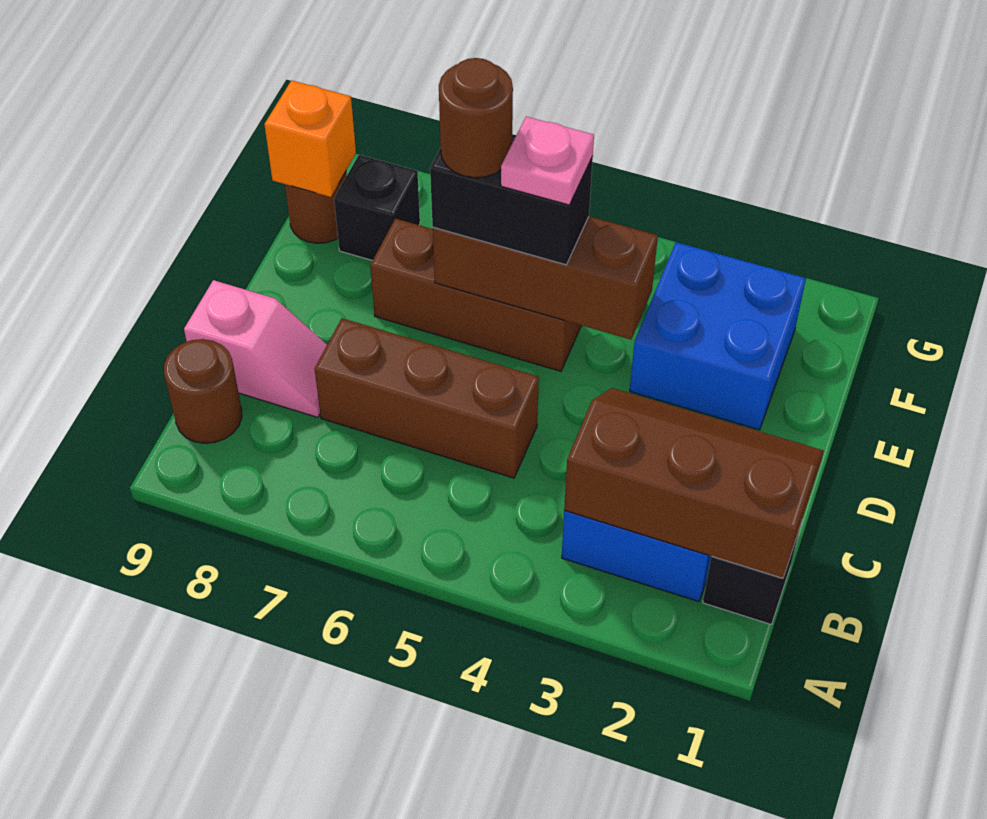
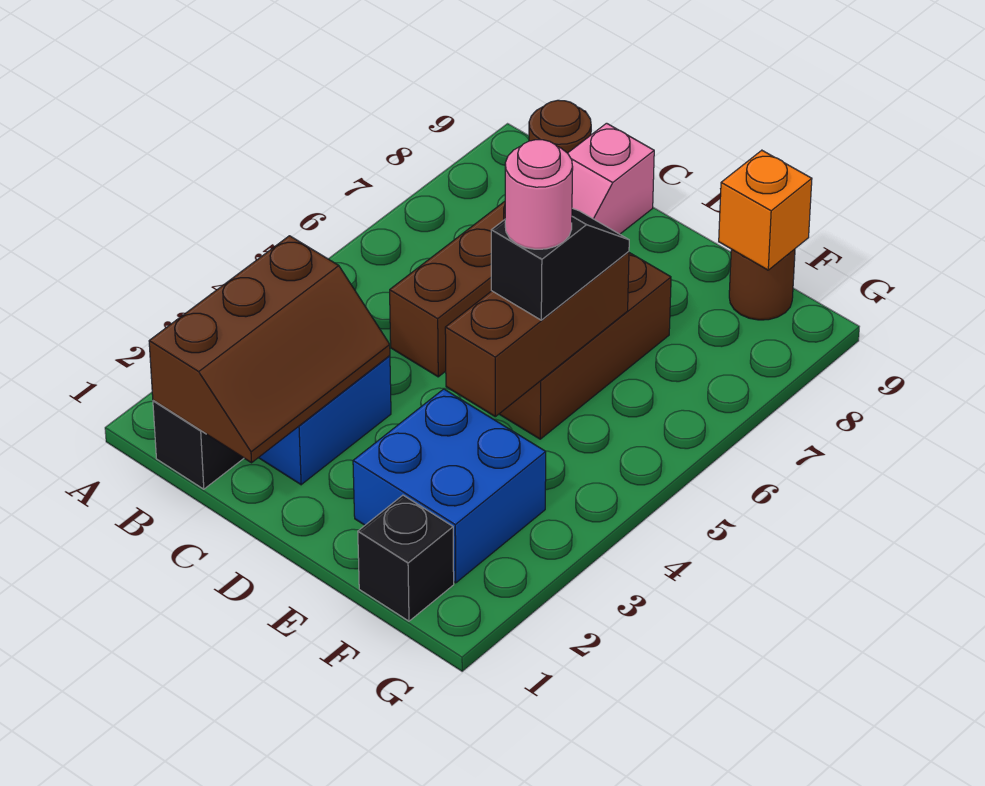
black 1x2 brick [430,134,593,265] -> black 1x2 slope [491,208,629,320]
pink 1x1 plate [501,117,594,205] -> pink 1x1 round brick [505,140,573,249]
brown 1x1 round brick [439,58,513,178] -> none
black 1x1 brick [334,155,420,260] -> black 1x1 brick moved to [358,495,454,621]

